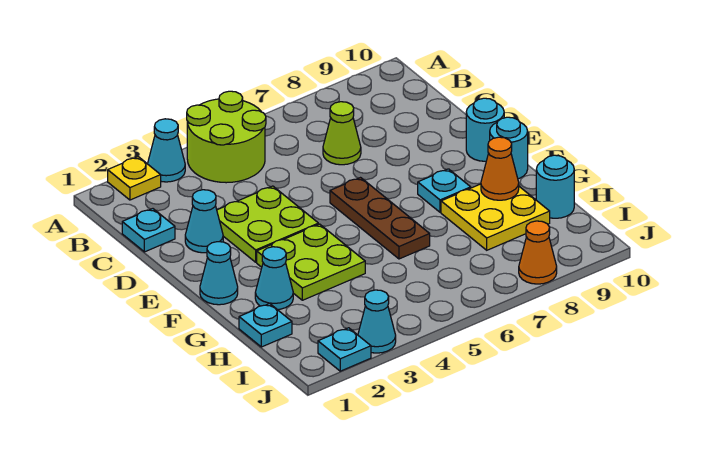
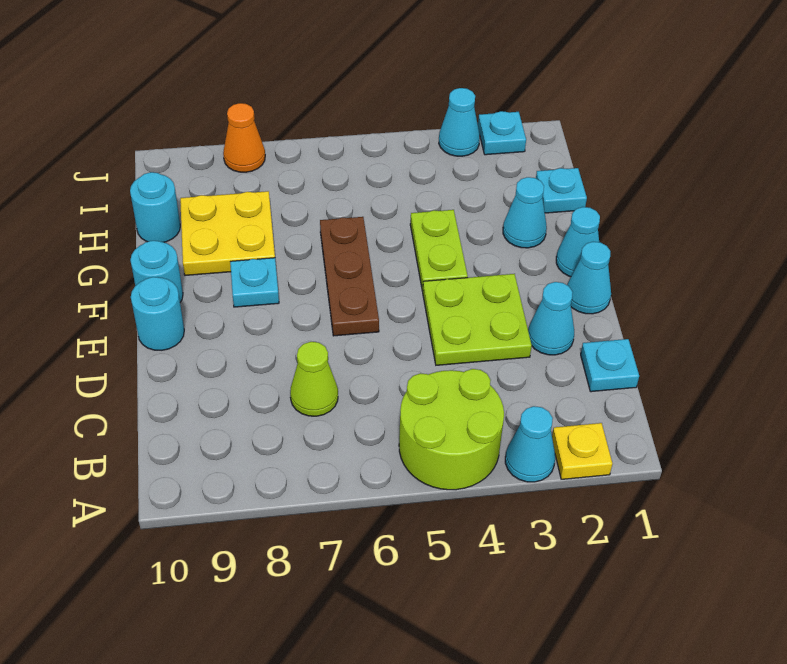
none -> cyan 1x1 cone [567,242,611,314]
lime 2x2 plate [257,224,365,300] -> lime 1x2 plate [410,210,468,291]
orange 1x1 cone [481,137,519,200] -> none

